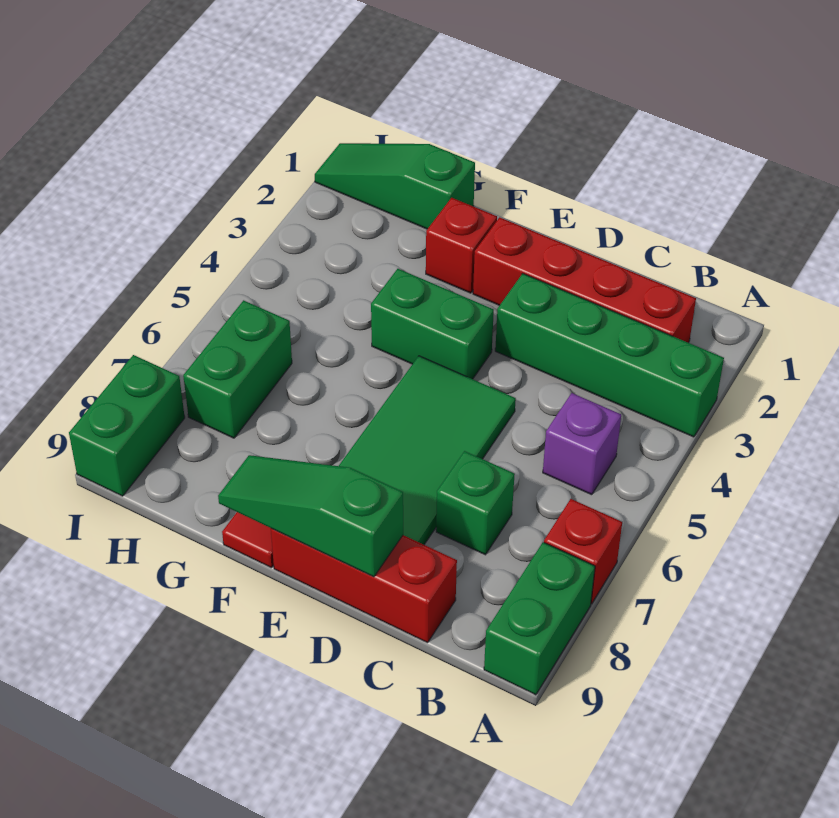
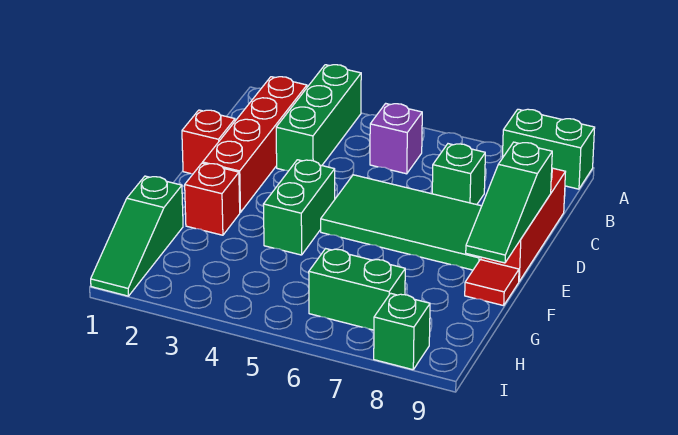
green 1x4 brick [495,273,724,437] -> green 1x3 brick [276,65,361,171]
red 1x1 brick [544,499,622,604] -> red 1x1 brick moved to [182,110,235,174]
green 1x2 brick [69,355,185,496] -> green 1x1 brick [374,293,430,370]

